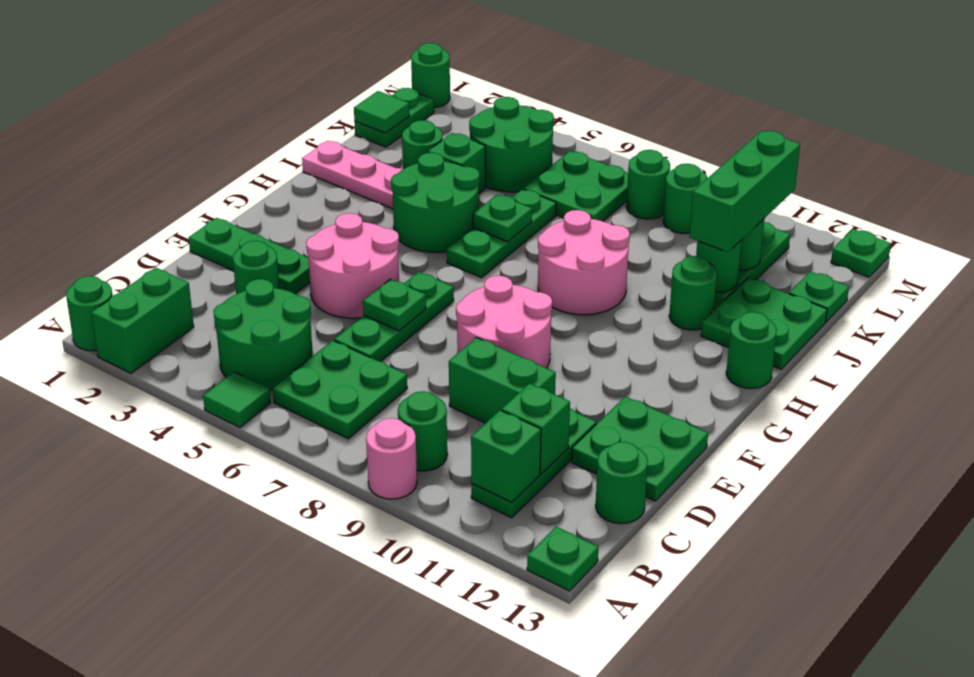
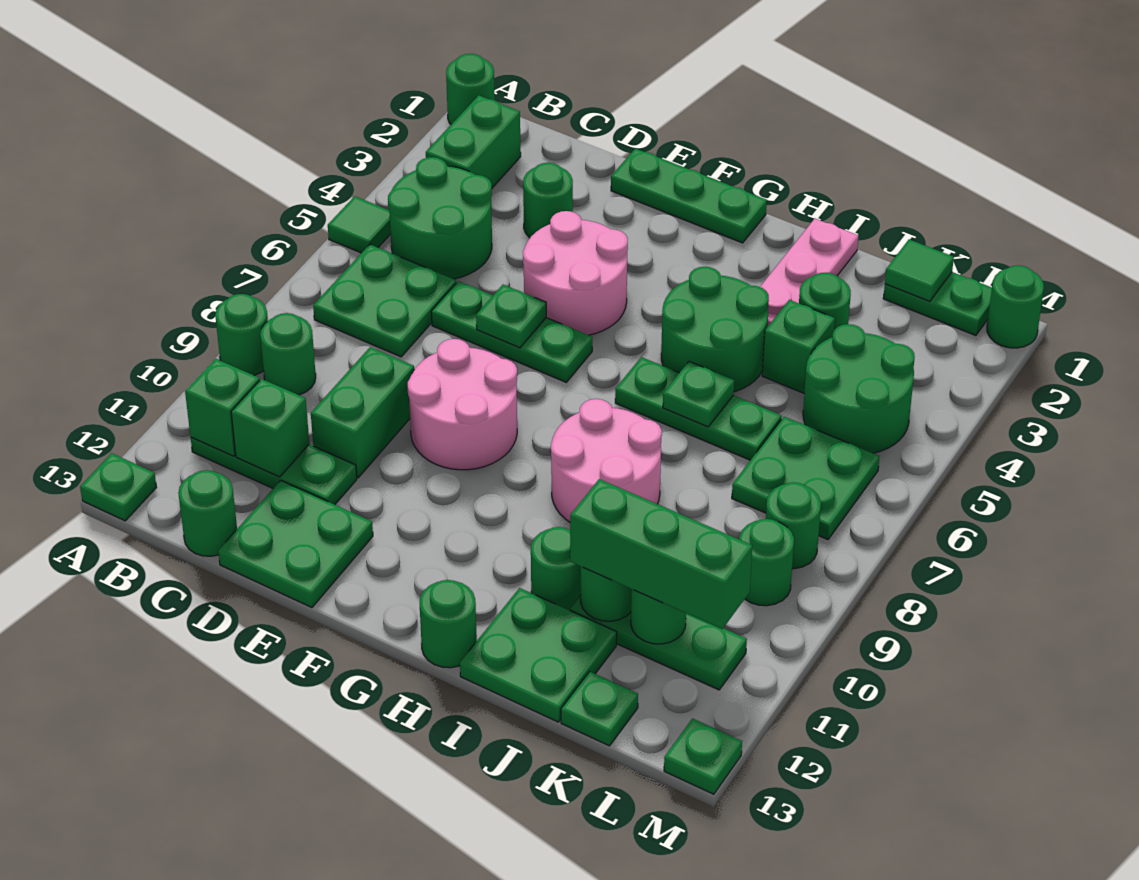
green 1x2 brick [91,267,194,373] -> green 1x2 brick turned to [426,95,521,188]
pink 1x1 round brick [366,418,417,499] -> green 1x1 round brick [215,294,268,376]
green 1x3 plate [189,218,310,294] -> green 1x3 plate turned to [611,148,767,243]

